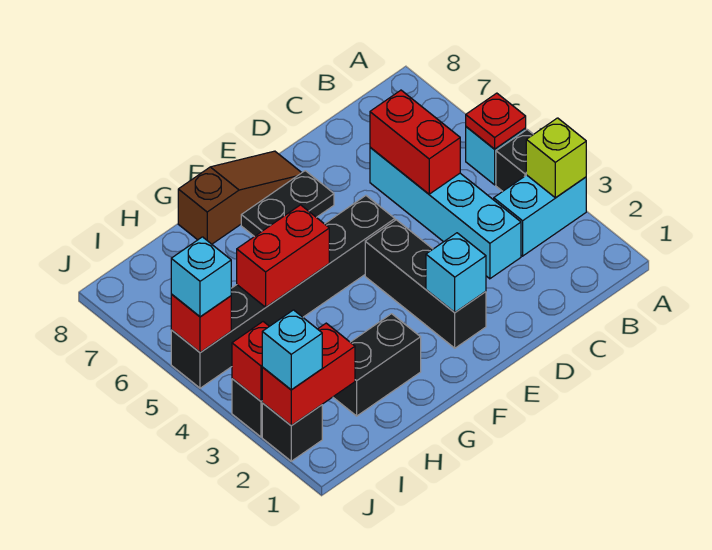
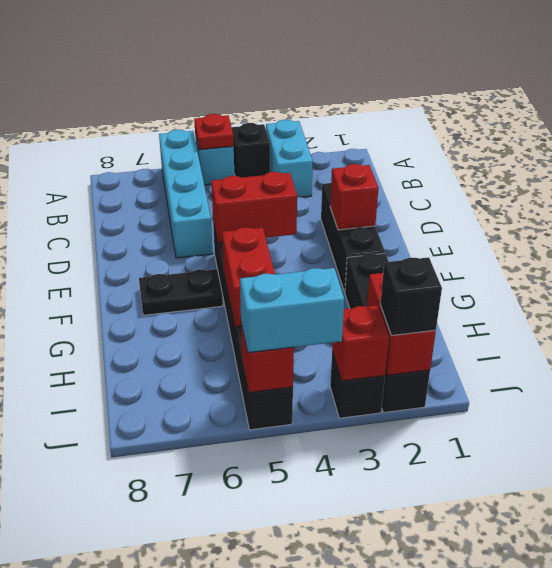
lime 1x1 brick [526,118,586,198] -> none
cyan 1x4 brick [370,147,521,279] -> cyan 1x4 brick turned to [159,129,213,258]
red 1x2 brick [370,90,460,194] -> red 1x2 brick moved to [211,172,297,243]
black 1x3 brick [365,220,486,348] -> black 1x3 brick turned to [321,183,385,292]
cyan 1x1 brick [426,233,486,312] -> red 1x1 brick [330,164,379,230]
black 1x2 plate [241,171,334,237] -> black 1x2 plate turned to [139,269,223,315]
brown 1x3 slope [178,151,302,244] -> none
cyan 1x1 brick [262,310,322,390] -> black 1x1 brick [380,257,442,336]
cyan 1x1 brick [171,237,231,317] -> cyan 1x2 brick [240,268,344,353]

